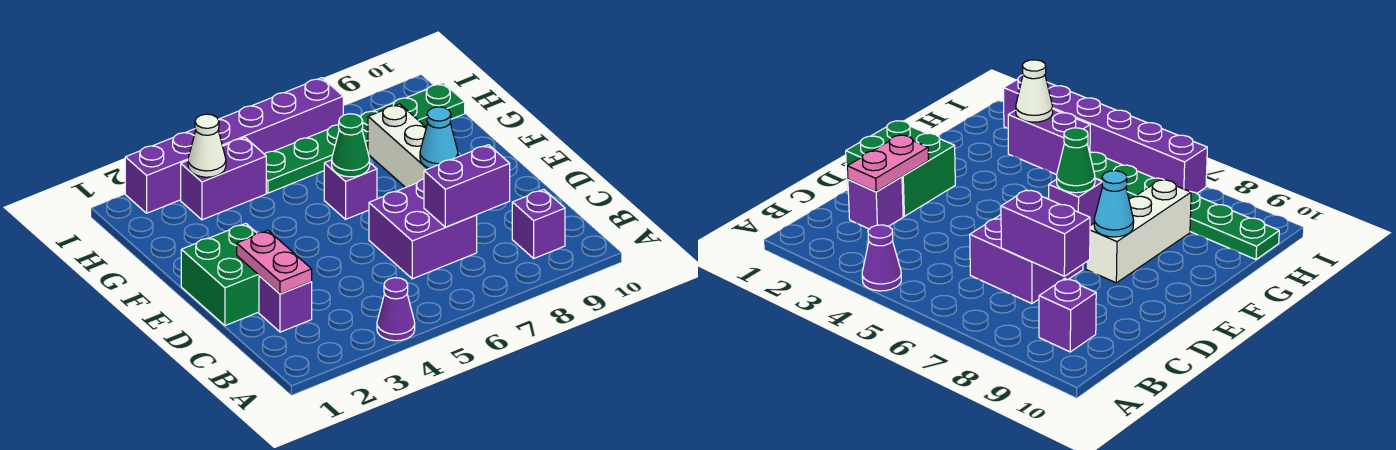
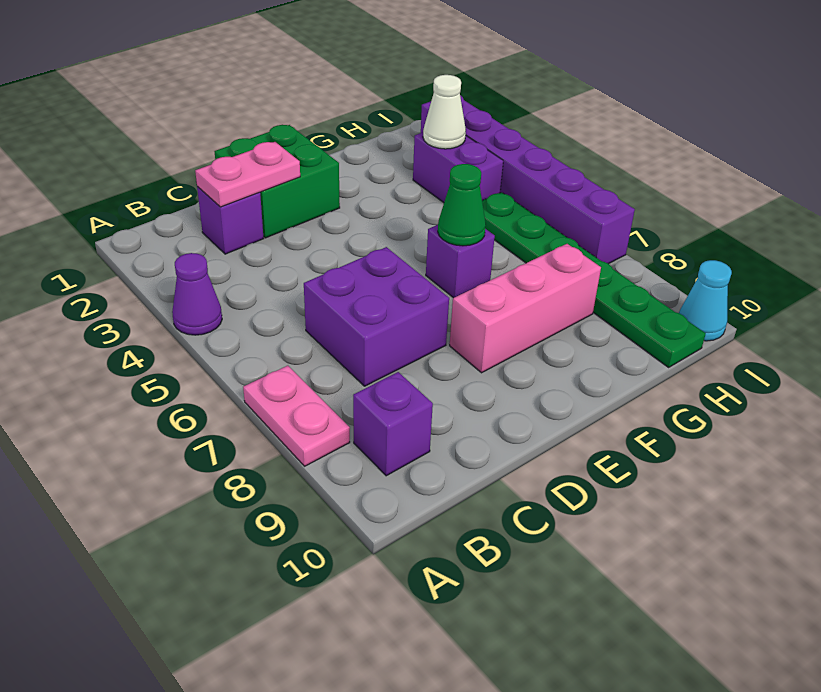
none -> pink 1x2 plate [243,366,350,466]
purple 1x2 brick [424,145,510,227] -> none
white 1x3 brick [368,104,459,187] -> pink 1x3 brick [450,244,601,373]
cyan 1x1 cone [420,107,458,168] -> cyan 1x1 cone moved to [679,260,732,341]

